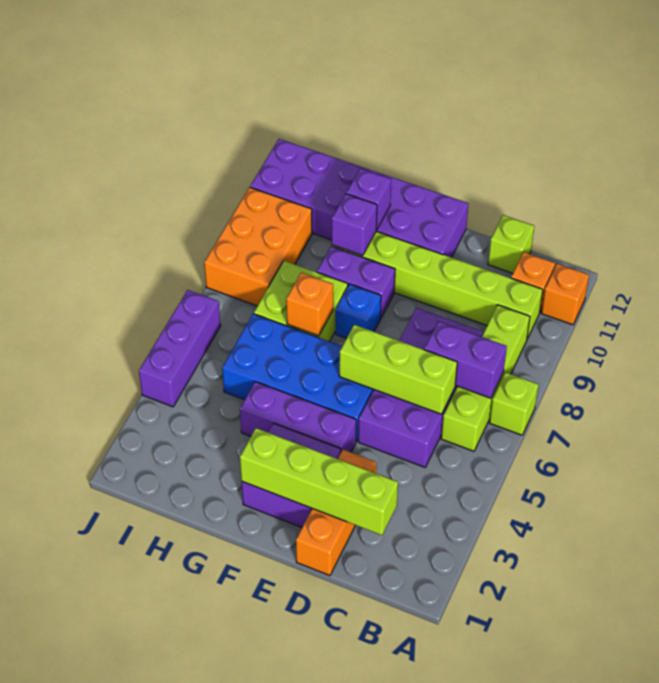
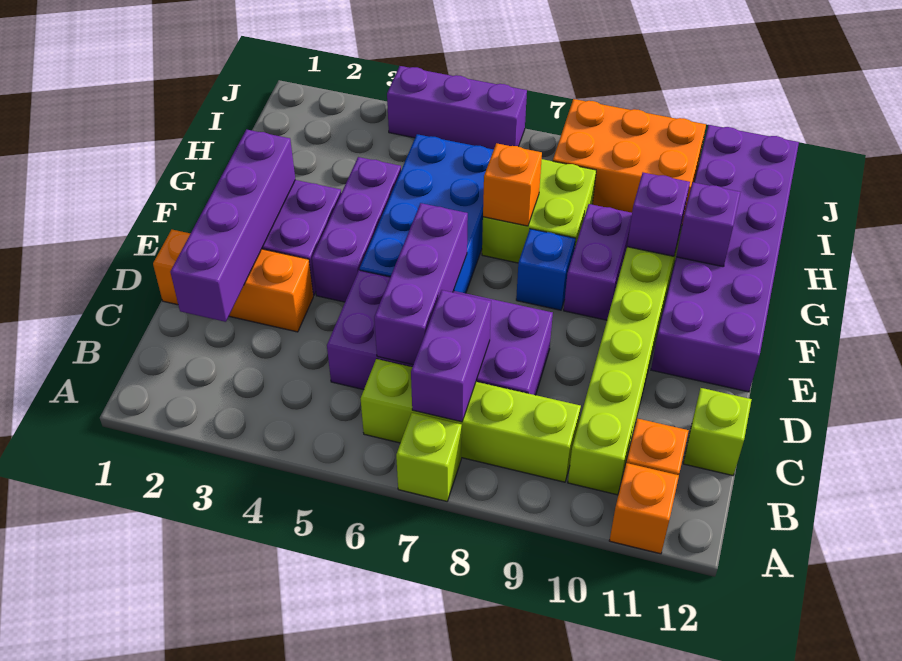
lime 1x4 brick [240,428,398,535] -> purple 1x4 brick [171,130,295,322]
lime 1x3 brick [339,325,457,414] -> purple 1x3 brick [374,203,468,365]

